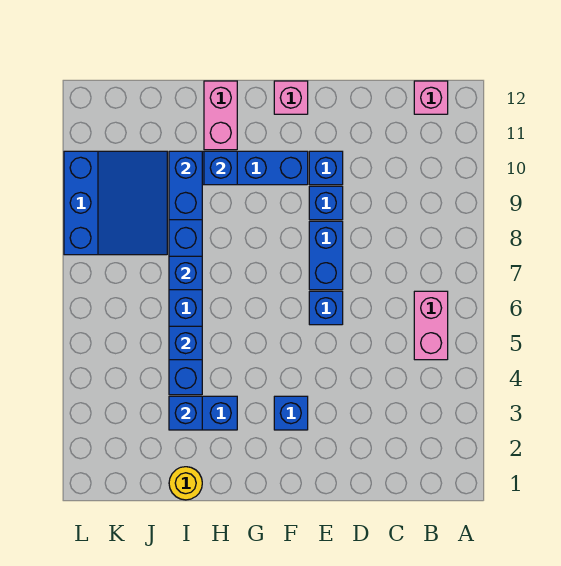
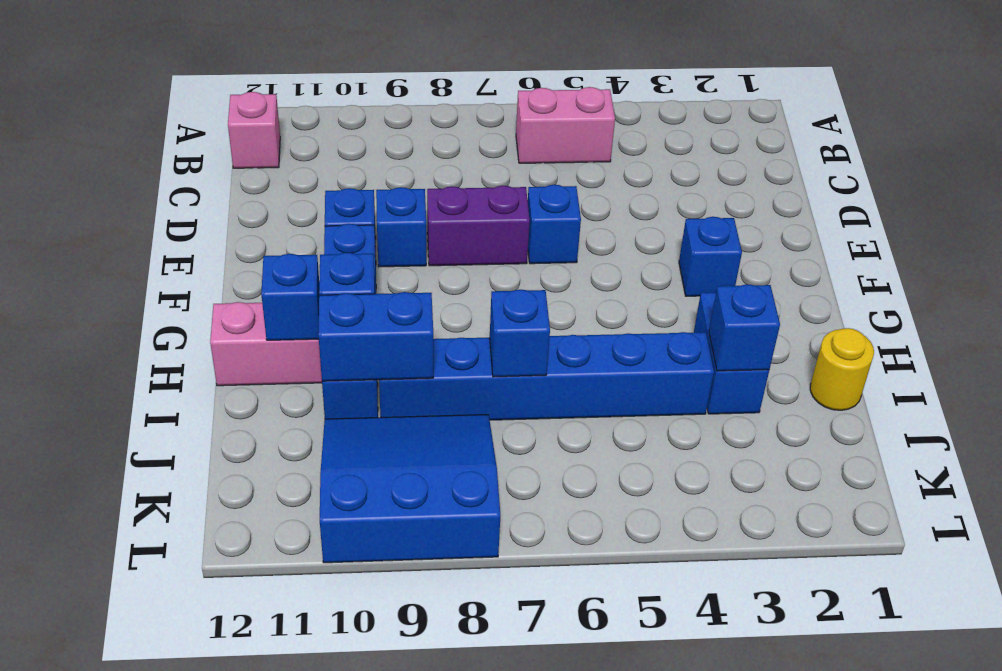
blue 1x2 brick [309,221,343,290] -> purple 1x2 brick [427,186,530,266]
pink 1x1 brick [274,81,308,114] -> none
blue 1x1 brick [169,326,202,360] -> blue 1x1 brick moved to [261,254,319,340]

